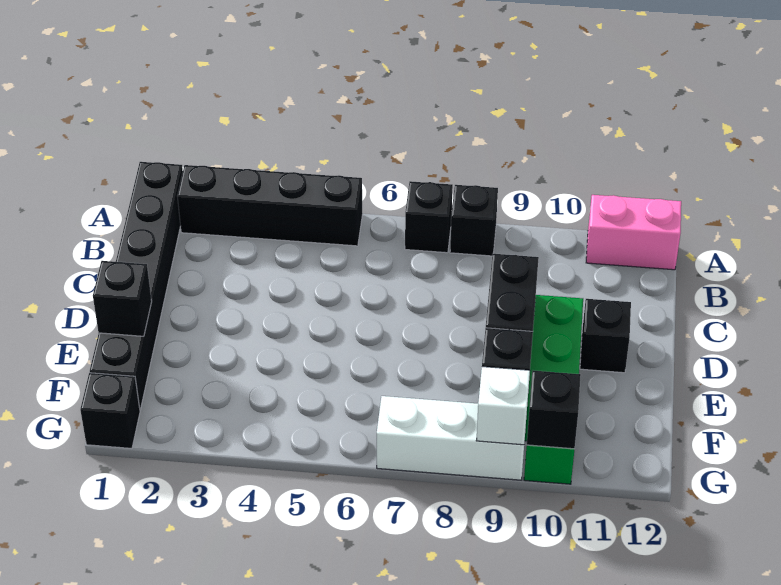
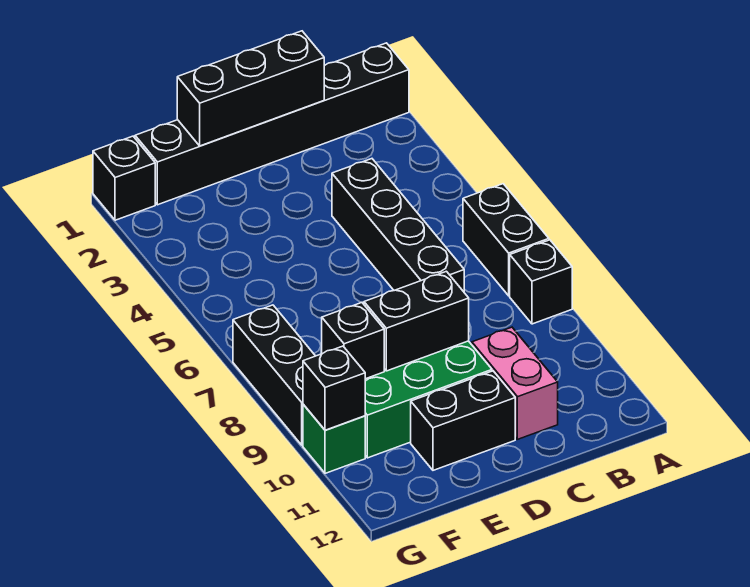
black 1x4 brick [177,165,363,246] -> black 1x4 brick moved to [332,159,464,292]
black 1x1 brick [405,181,453,253] -> black 1x2 brick [463,184,549,296]
pink 1x2 brick [586,195,681,270] -> pink 1x2 brick moved to [472,327,558,439]
black 1x1 brick [580,299,631,373] -> black 1x2 brick [411,371,515,470]
black 1x1 brick [93,261,152,336] -> black 1x3 brick [177,31,324,146]
white 1x3 brick [377,396,524,480] -> black 1x3 brick [233,305,315,445]
white 1x1 brick [476,367,530,445] -> none

